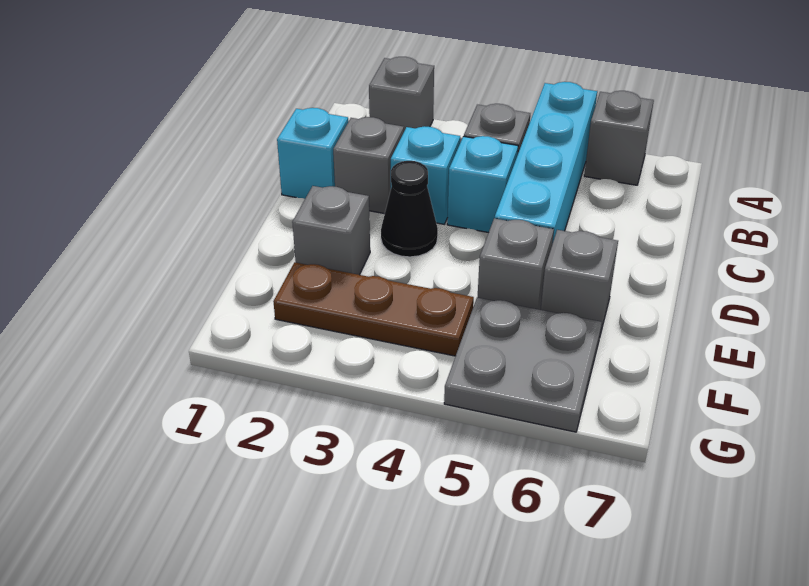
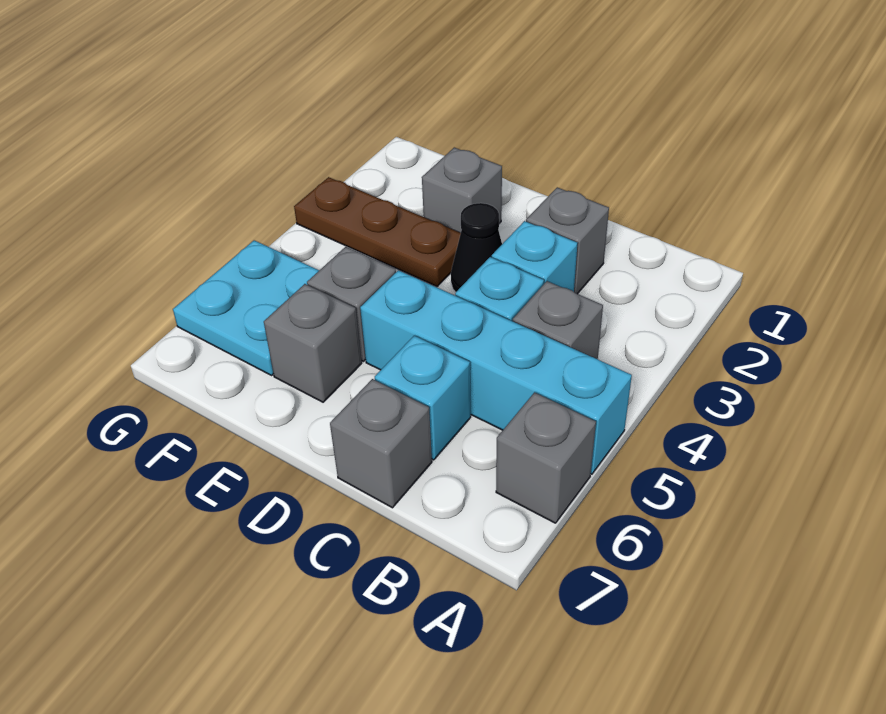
grey 1x1 brick [369,57,434,131] -> grey 1x1 brick moved to [330,379,432,508]
cyan 1x1 brick [277,108,348,199] -> cyan 1x1 brick moved to [375,336,471,460]
brown 1x3 plate [273,262,474,356] -> brown 1x3 plate turned to [294,177,461,286]
grey 2x2 plate [444,298,602,432] -> cyan 2x2 plate [173,240,319,375]

